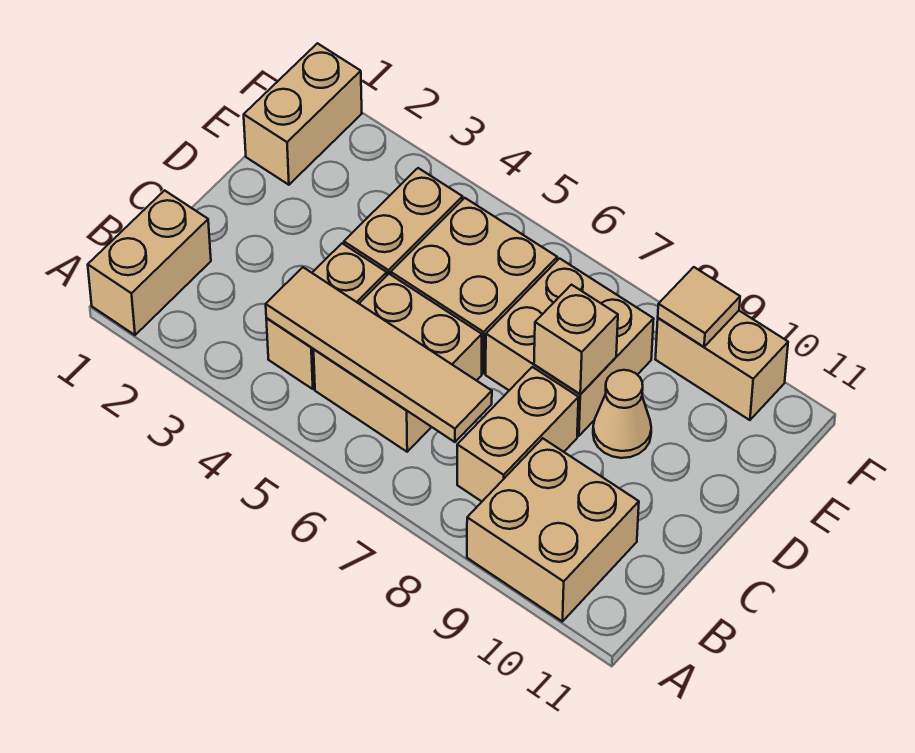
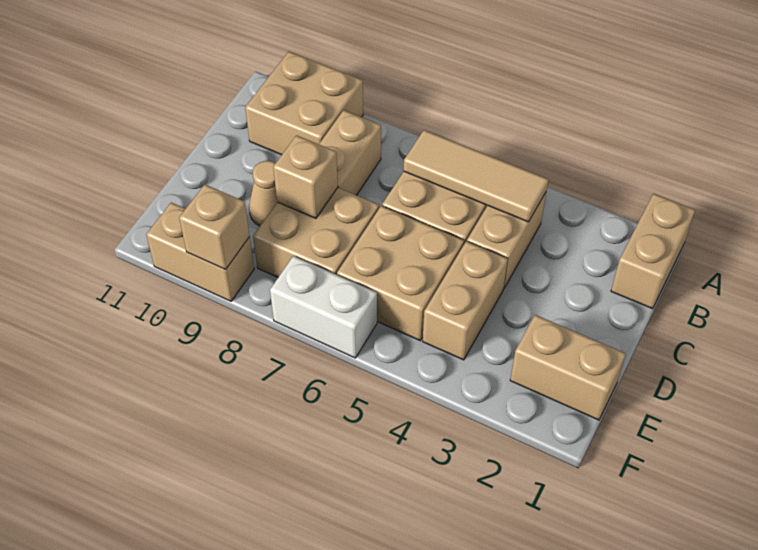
tan 1x4 tile [266,267,492,442] -> tan 1x3 tile [404,130,549,222]
tan 1x2 brick [244,43,362,185] -> tan 1x2 brick turned to [510,315,626,420]
none -> white 1x2 brick [270,256,377,358]
tan 1x1 tile [658,267,740,347] -> tan 1x1 brick [179,184,250,269]

